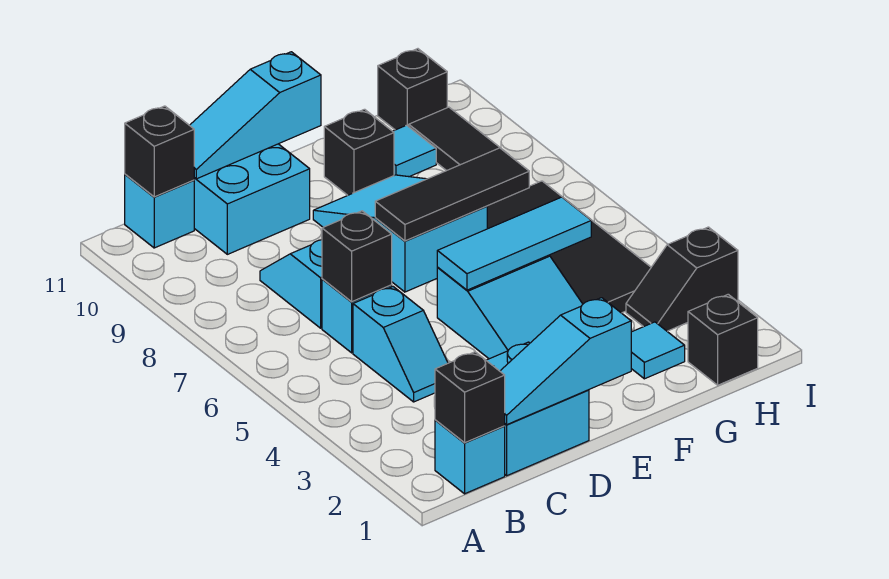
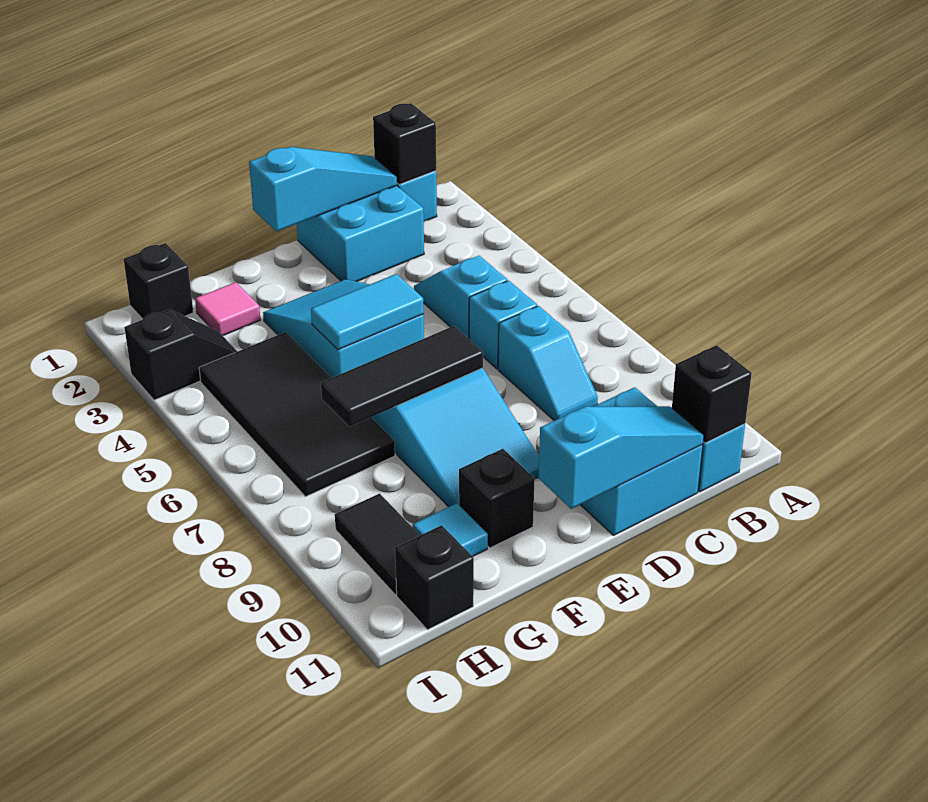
black 1x1 brick [322,211,392,302] -> none
cyan 1x3 tile [437,197,591,290] -> cyan 1x2 tile [311,274,424,350]
cyan 1x1 tile [631,322,685,379] -> pink 1x1 tile [195,282,260,336]

